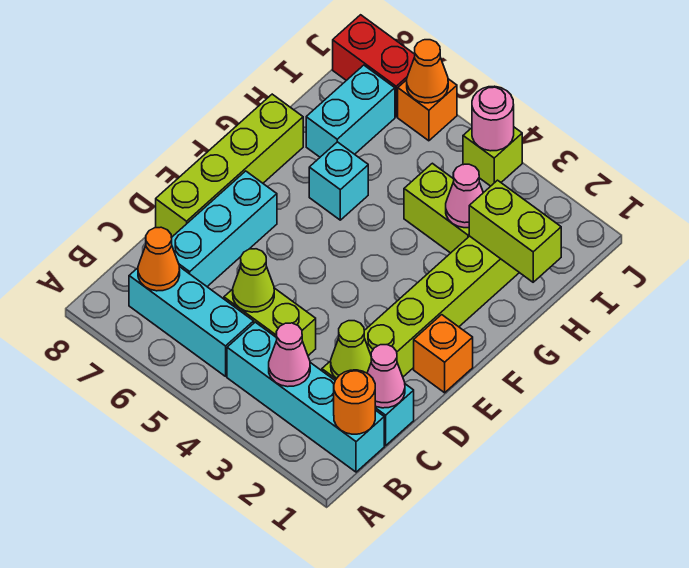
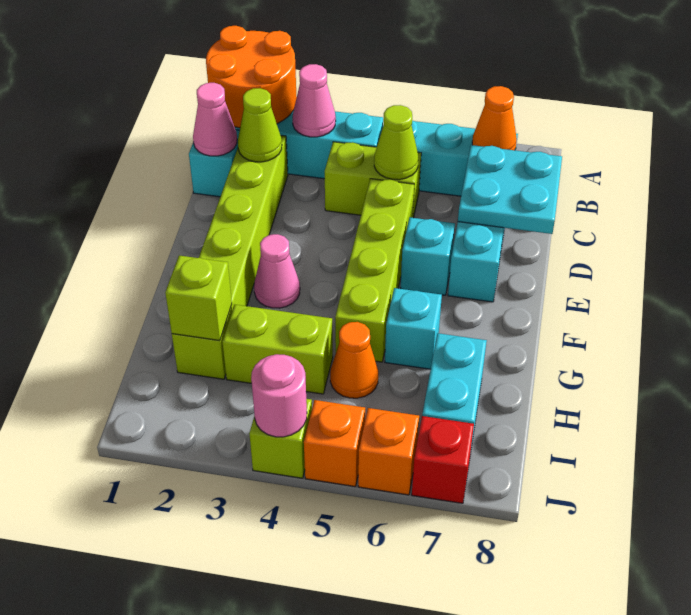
orange 1x1 round brick [334,370,375,434] -> orange 2x2 round brick [206,26,297,128]
none -> cyan 2x2 plate [458,145,562,234]
lime 1x4 brick [156,94,303,237] -> lime 1x4 brick moved to [335,179,414,362]
orange 1x1 brick [414,315,473,393] -> orange 1x1 brick moved to [304,400,365,486]
none -> cyan 1x1 brick [401,217,455,295]
lime 1x2 brick [469,180,561,282] -> lime 1x1 brick [165,255,232,341]
pink 1x1 cone [446,164,483,228] -> pink 1x1 cone moved to [254,234,300,308]
orange 1x1 cone [407,40,448,103] -> orange 1x1 cone moved to [330,322,378,398]
red 1x2 brick [333,15,415,117] -> red 1x1 brick [412,416,474,503]

